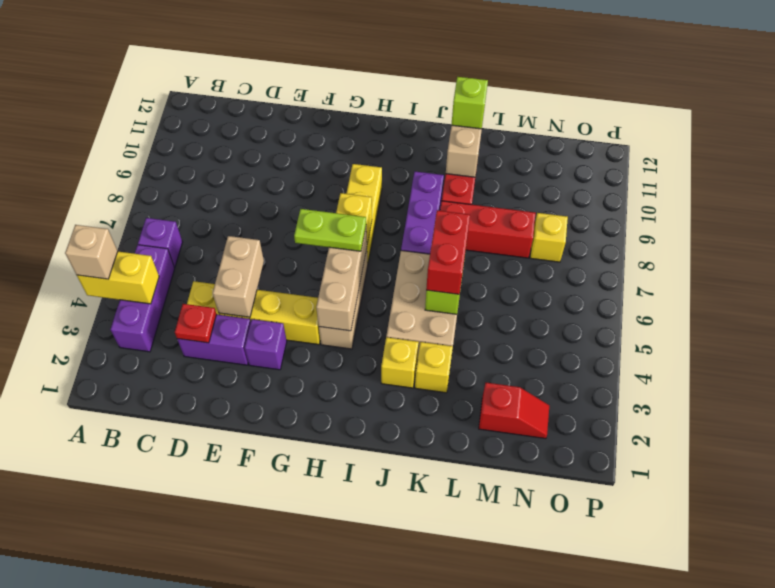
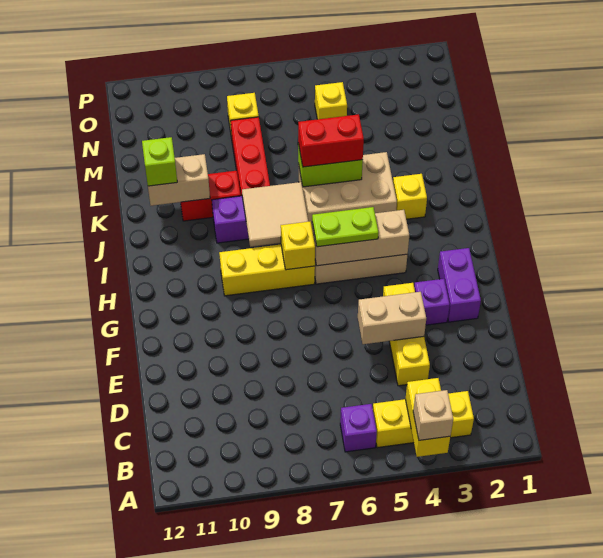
purple 1x3 brick [110,245,175,352] -> yellow 1x3 brick [373,391,474,448]
purple 1x2 brick [177,314,251,365] -> purple 1x2 brick moved to [438,248,481,322]
red 1x1 plate [175,304,216,343] -> none
yellow 1x4 brick [187,281,320,345] -> yellow 1x3 brick [383,283,430,386]
lime 1x2 plate [294,209,366,251] -> lime 1x2 plate turned to [312,207,378,247]
none -> tan 2x2 tile [242,182,308,247]
yellow 1x1 brick [415,342,453,393] -> yellow 1x1 brick moved to [315,82,347,119]
red 1x2 slope [479,383,549,439] -> none

